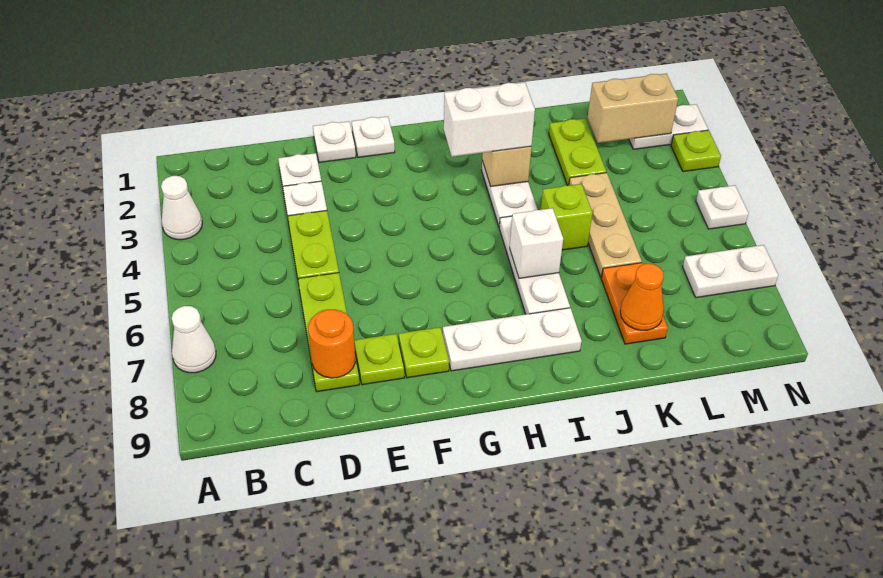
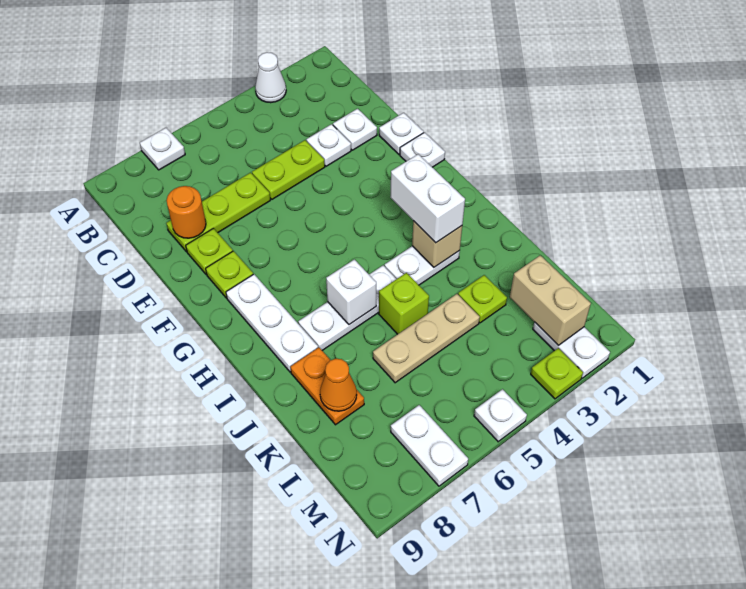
white 1x1 cone [172,306,216,373] -> white 1x1 plate [140,128,185,170]
lime 1x2 plate [549,119,606,186] -> lime 1x1 plate [458,275,507,323]
orange 1x2 plate [601,263,668,344] -> orange 1x2 plate turned to [290,347,364,425]

